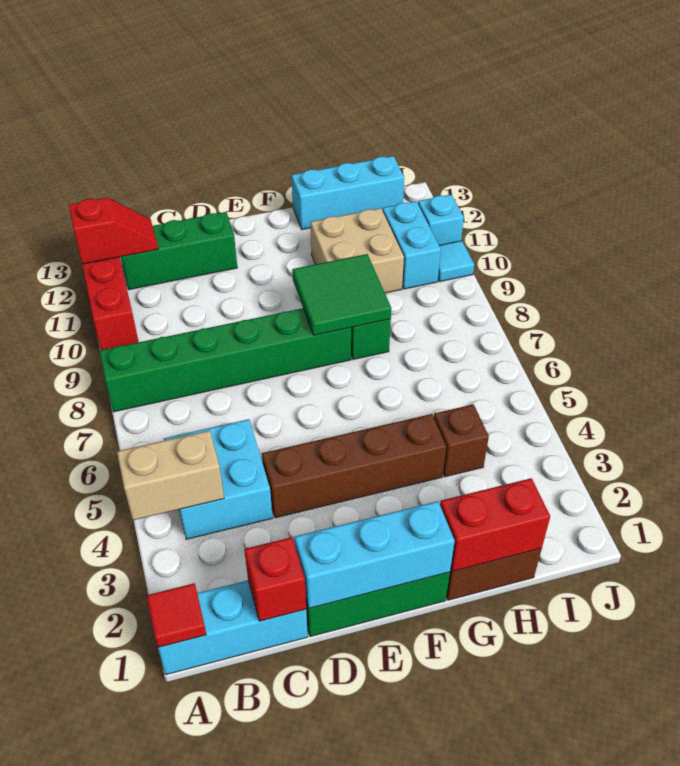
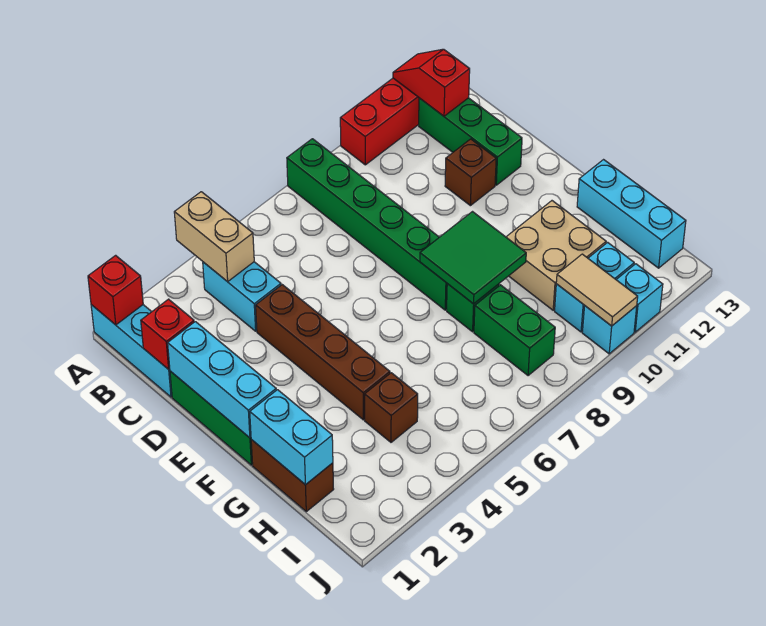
red 1x1 tile [147,583,206,647] -> red 1x1 brick [88,255,143,325]
red 1x2 slope [69,198,158,264] -> red 1x2 slope turned to [393,49,470,116]
cyan 2x2 brick [164,419,273,539] -> cyan 1x2 brick [203,262,281,331]
none -> brown 1x1 brick [445,139,496,206]
red 1x2 brick [440,478,550,571] -> cyan 1x2 brick [250,390,333,485]
none -> green 1x2 brick [474,285,555,376]
none -> tan 1x2 tile [556,254,638,326]
cyan 1x1 tile [438,241,474,282] -> cyan 1x1 brick [582,306,637,354]

